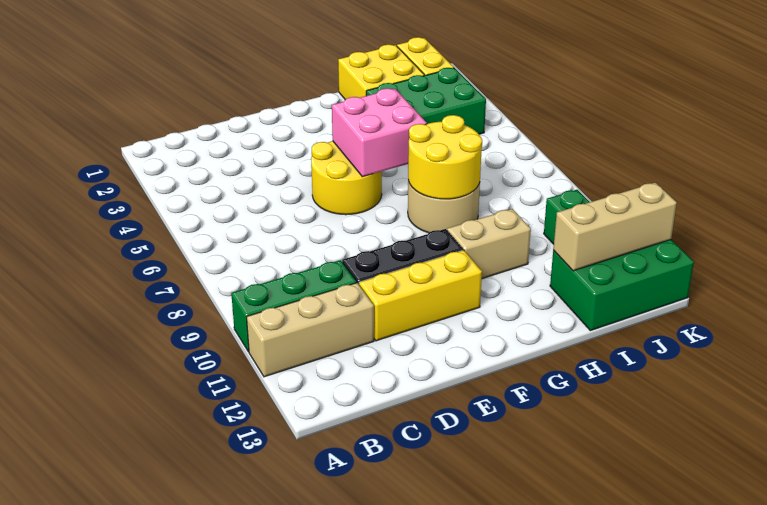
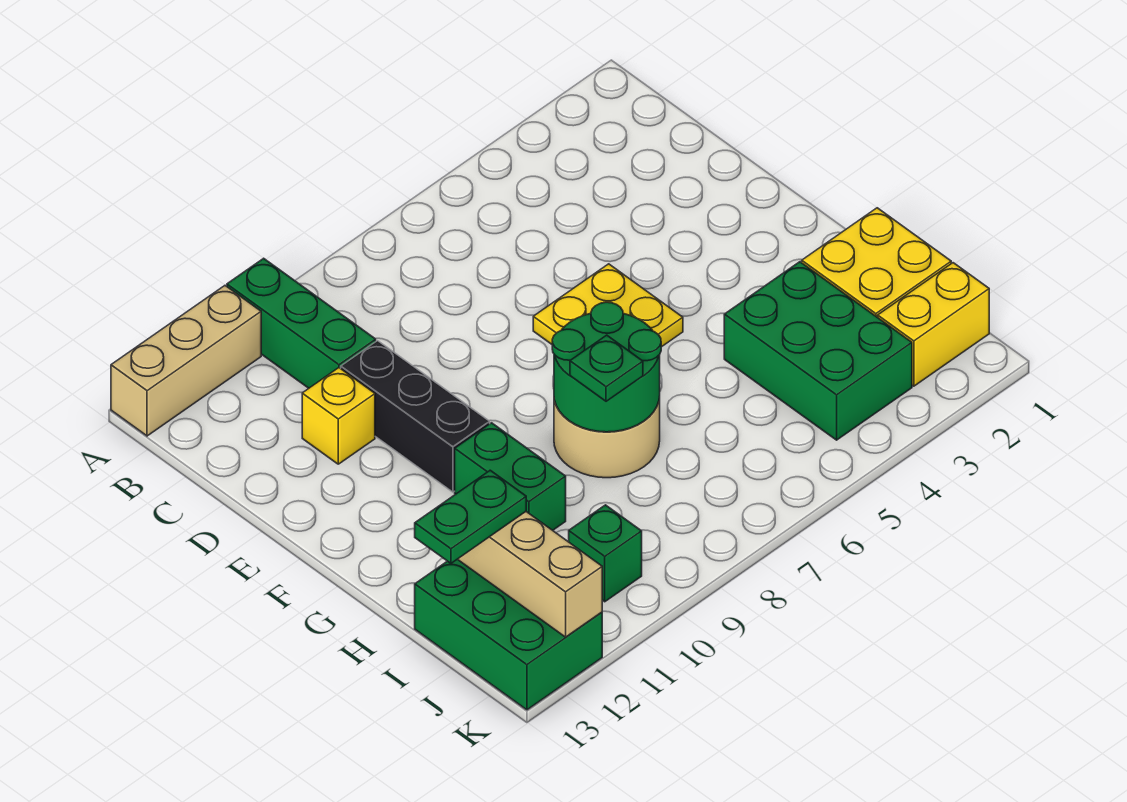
tan 1x3 brick [247,283,374,377] -> tan 1x3 brick turned to [111,286,261,436]
yellow 1x3 brick [359,250,482,341] -> yellow 1x1 brick [302,368,375,464]
yellow 2x2 round brick [311,141,382,215] -> yellow 2x2 plate [533,264,683,347]
pink 2x2 brick [332,88,427,177] -> none
yellow 2x2 round brick [408,115,482,199] -> green 2x2 round brick [552,302,661,432]
tan 1x2 brick [447,209,531,278] -> green 1x2 brick [455,423,566,530]
none -> green 1x1 plate [570,335,643,401]
none -> green 1x2 plate [415,470,526,563]

